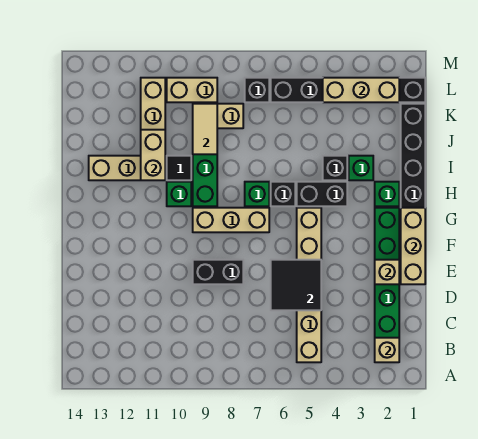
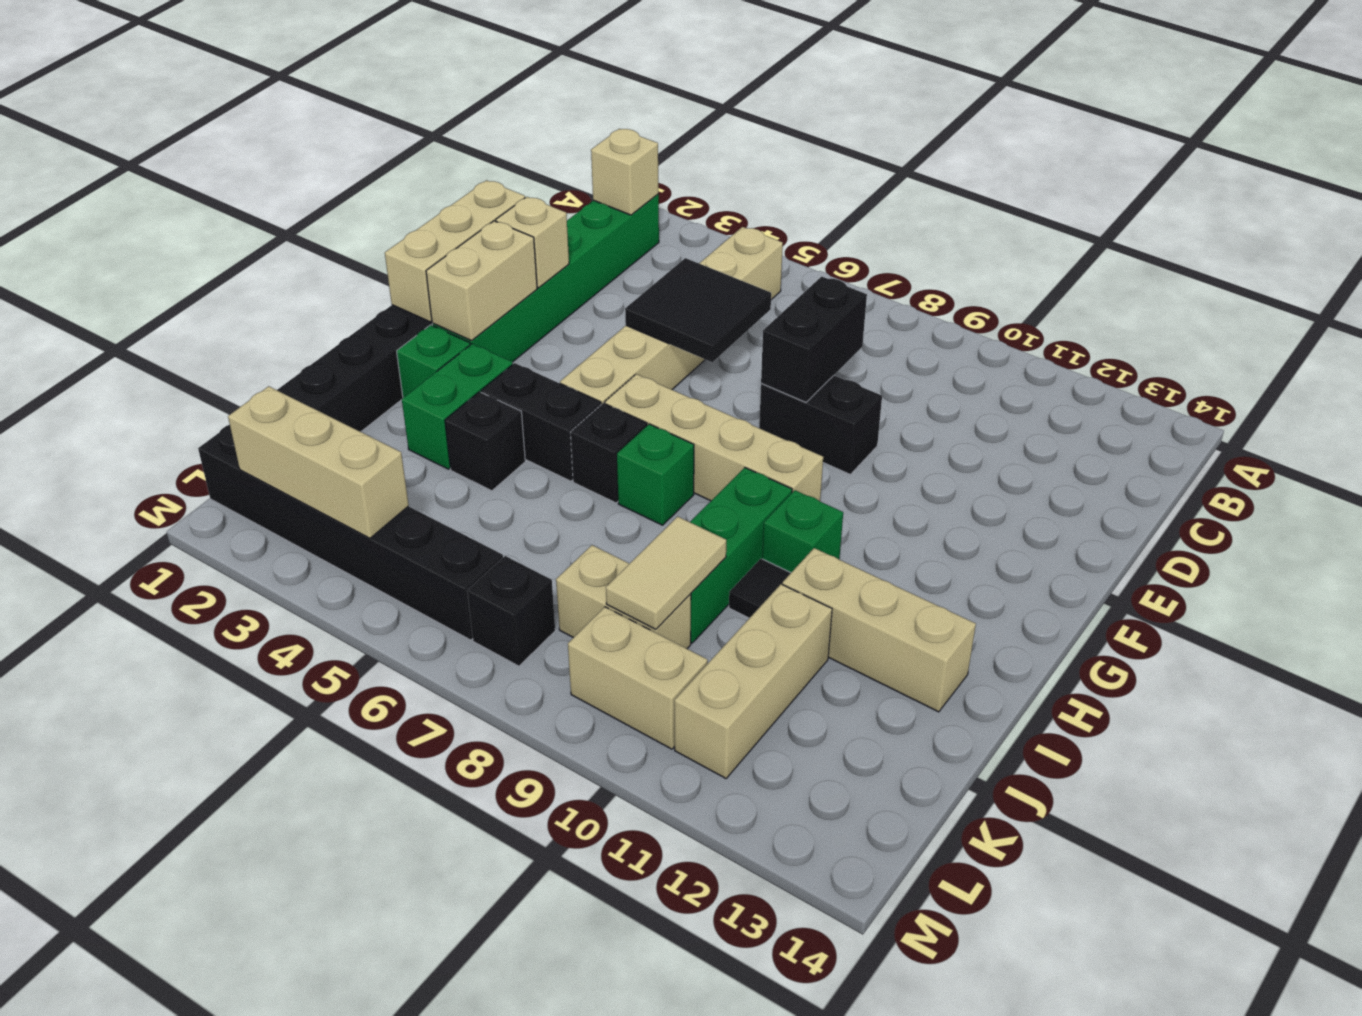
none -> black 1x2 brick [761,276,867,402]
tan 1x3 brick [193,208,269,232] -> tan 1x4 brick [605,374,823,501]
green 1x1 brick [349,156,373,180] -> green 1x2 brick [402,344,513,469]
tan 1x2 brick [141,130,165,180] -> tan 1x2 brick moved to [426,221,537,341]

